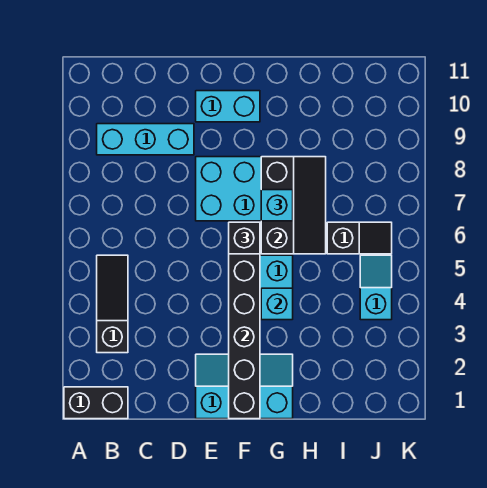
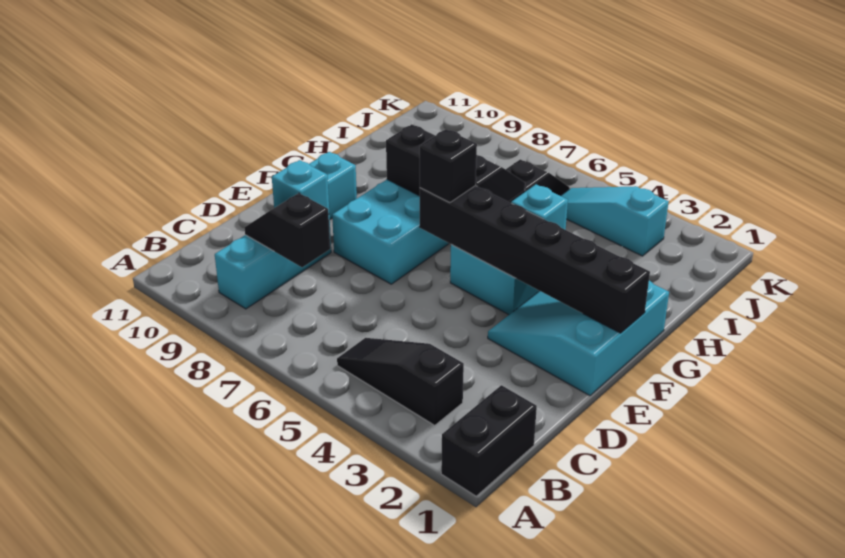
none -> black 1x2 slope [245,193,330,267]
cyan 2x3 slope [196,354,293,419] -> cyan 3x3 slope [488,280,669,396]
cyan 1x1 brick [261,190,293,221] -> cyan 1x1 brick moved to [272,160,329,213]
cyan 1x2 slope [360,255,392,320] -> cyan 1x3 slope [561,186,669,256]

